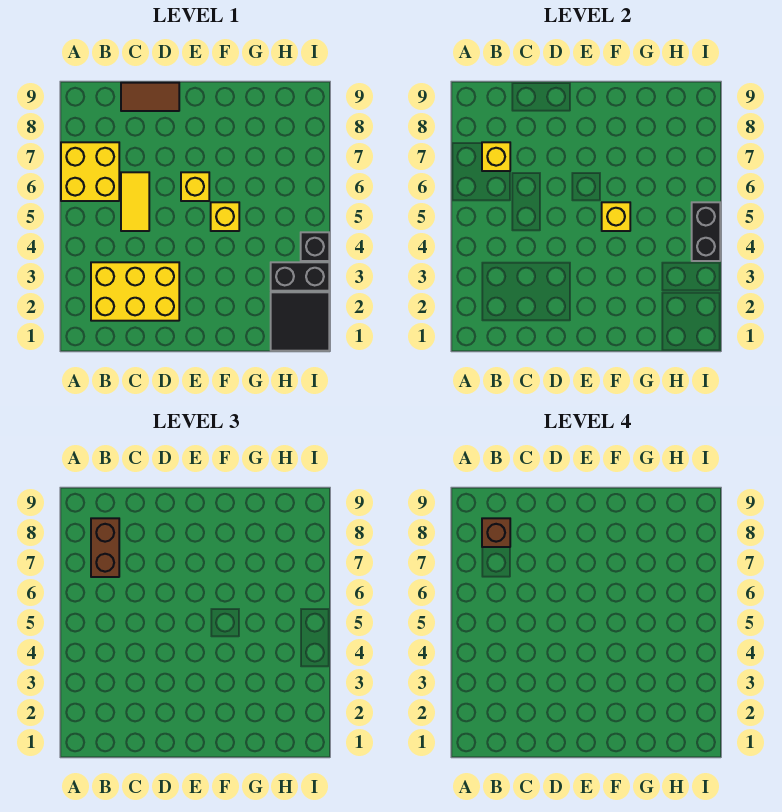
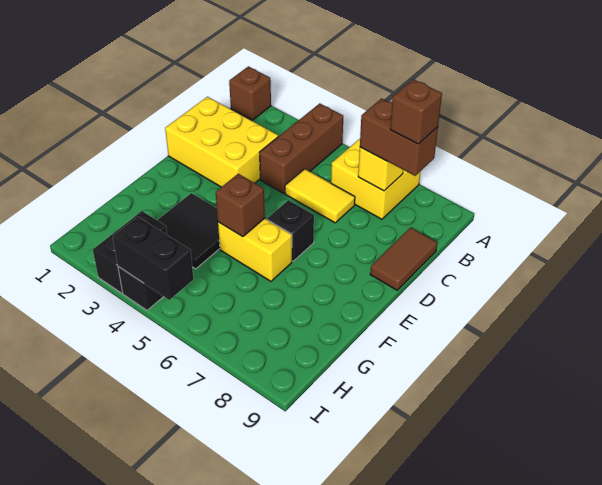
none -> brown 1x1 brick [229,66,271,120]
none -> brown 1x3 brick [259,103,343,193]
yellow 2x3 brick [91,262,179,321] -> yellow 2x3 brick turned to [165,97,278,187]
yellow 1x1 brick [181,172,209,201] -> black 1x1 brick [267,200,314,261]
yellow 1x1 brick [211,202,239,231] -> yellow 1x2 brick [218,218,292,281]
yellow 1x1 brick [602,202,630,231] -> brown 1x1 brick [216,174,265,237]
black 2x2 tile [271,292,329,351] -> black 2x2 tile moved to [157,193,220,269]

